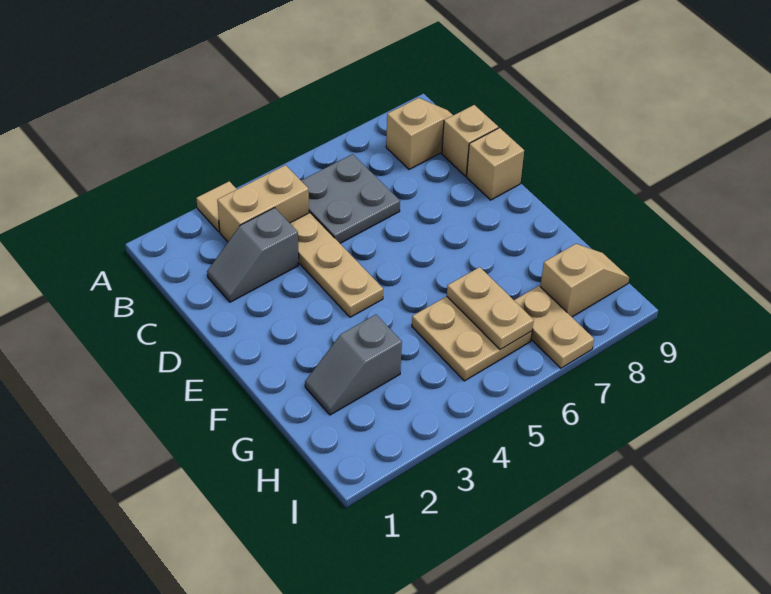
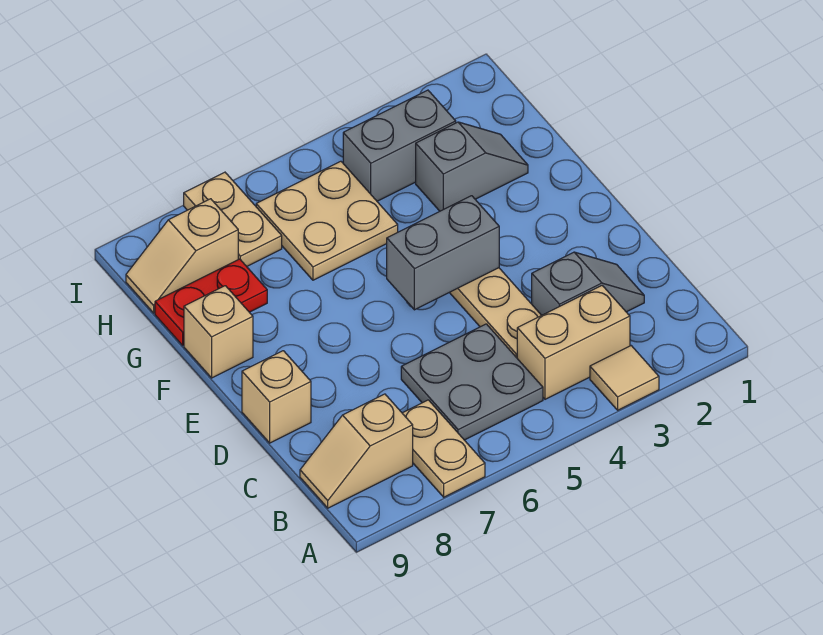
tan 1x1 brick [442,105,498,176] -> tan 1x1 brick moved to [184,286,253,378]
none -> grey 1x2 brick [387,196,499,310]
tan 1x2 plate [447,267,534,350] -> tan 1x2 plate moved to [402,400,485,497]
none -> red 1x2 plate [155,259,267,345]
none -> grey 1x2 brick [343,90,456,201]

